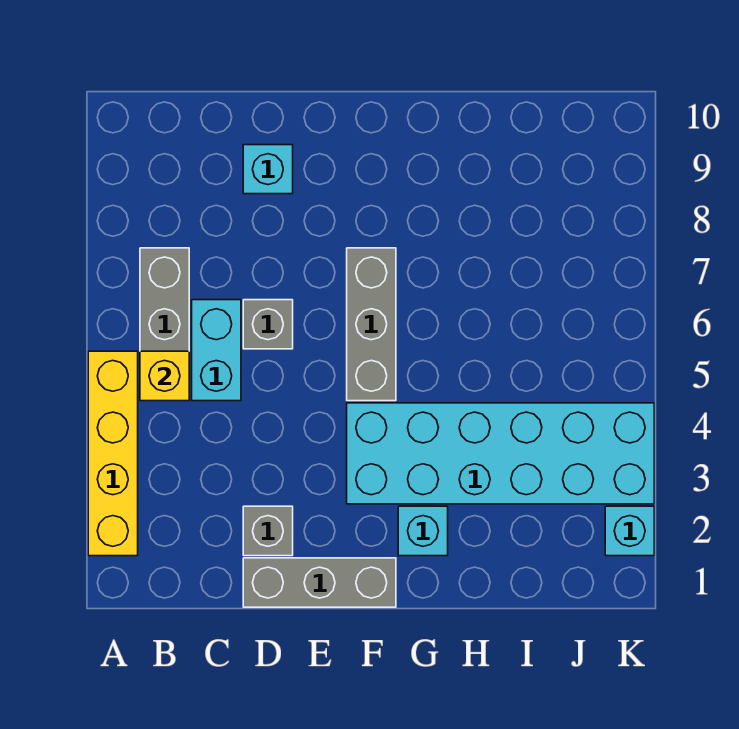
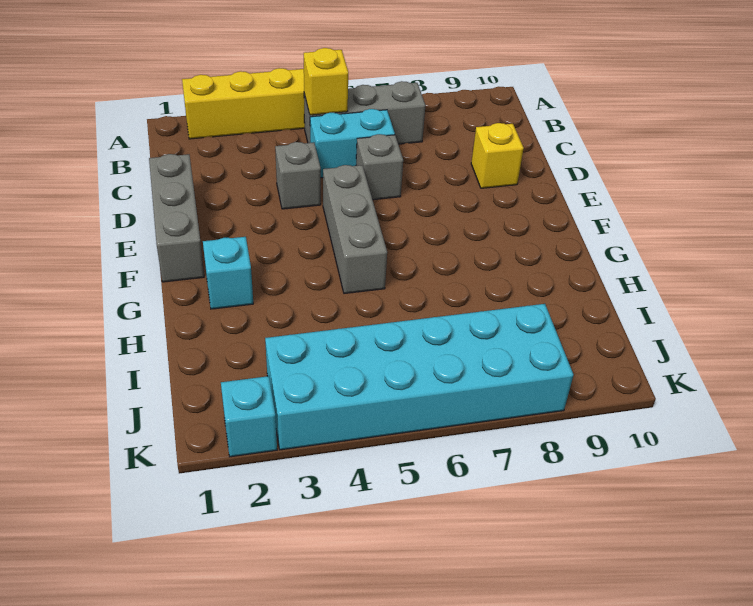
grey 1x1 brick [243,506,293,556] -> grey 1x1 brick moved to [275,142,321,209]
cyan 1x1 brick [243,145,293,194] -> yellow 1x1 brick [471,123,524,188]
cyan 2x6 brick [347,403,654,504] -> cyan 2x6 brick turned to [265,304,574,450]
grey 1x3 brick [347,248,396,401] -> grey 1x3 brick turned to [323,165,387,294]

